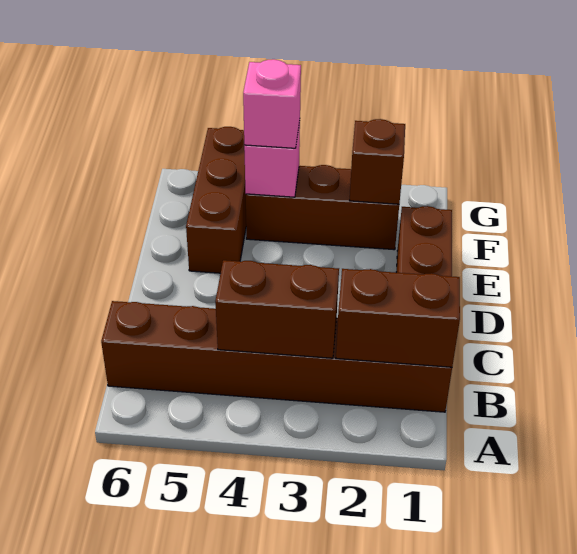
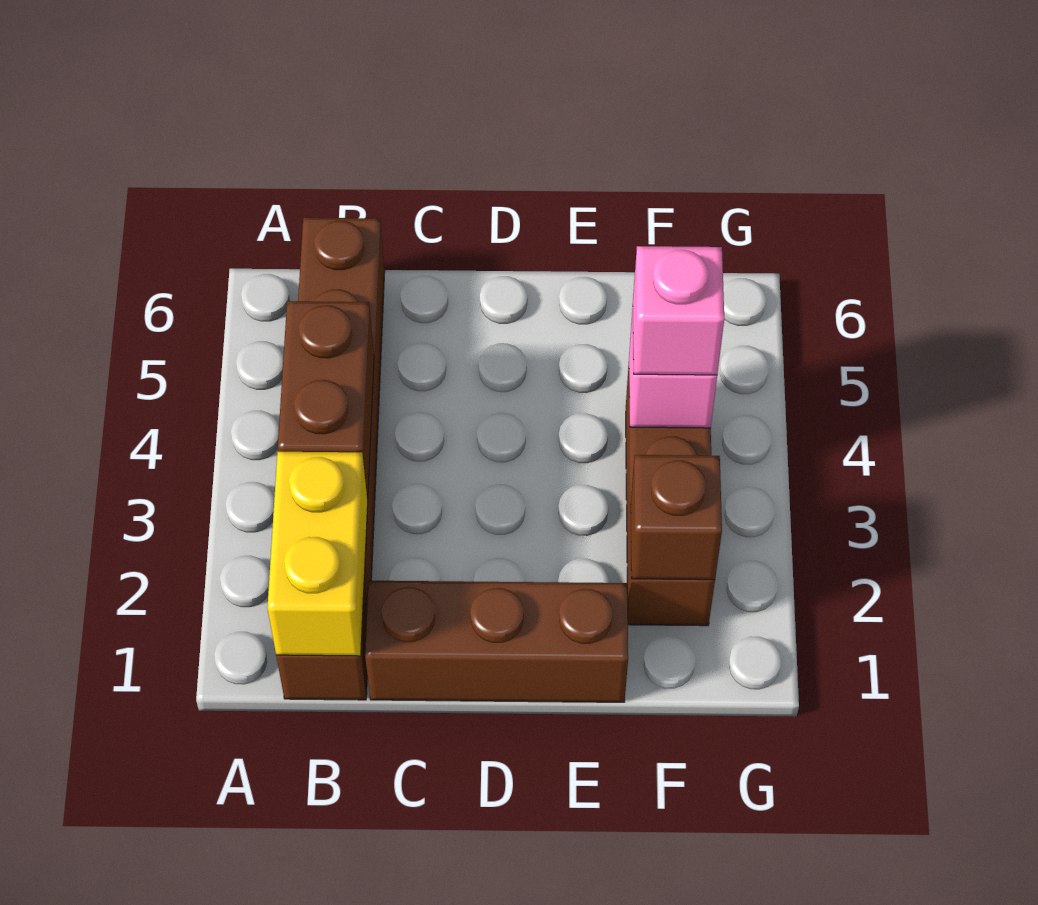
brown 1x2 brick [336,269,460,367] -> yellow 1x2 brick [267,452,368,656]
brown 1x3 brick [186,127,246,273] -> none

